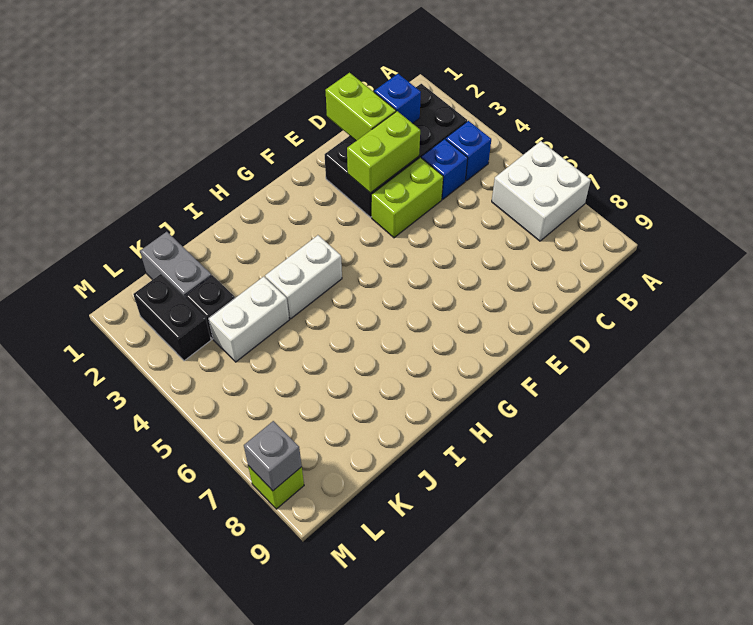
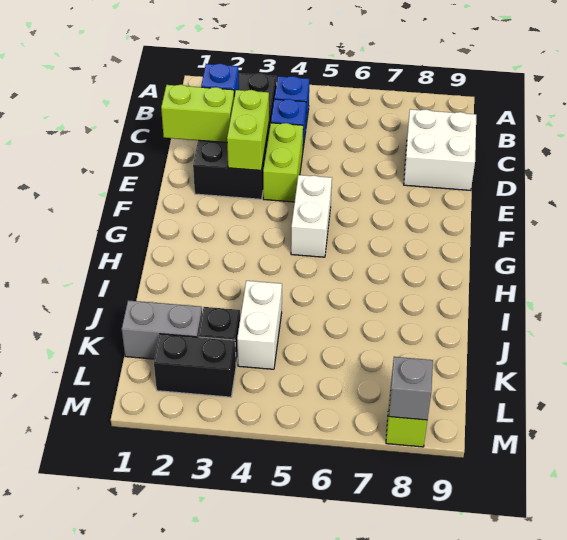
white 2x2 brick [492,141,591,241] -> white 2x2 brick moved to [404,109,476,190]
white 1x2 brick [265,235,342,319] -> white 1x2 brick moved to [291,175,332,257]

